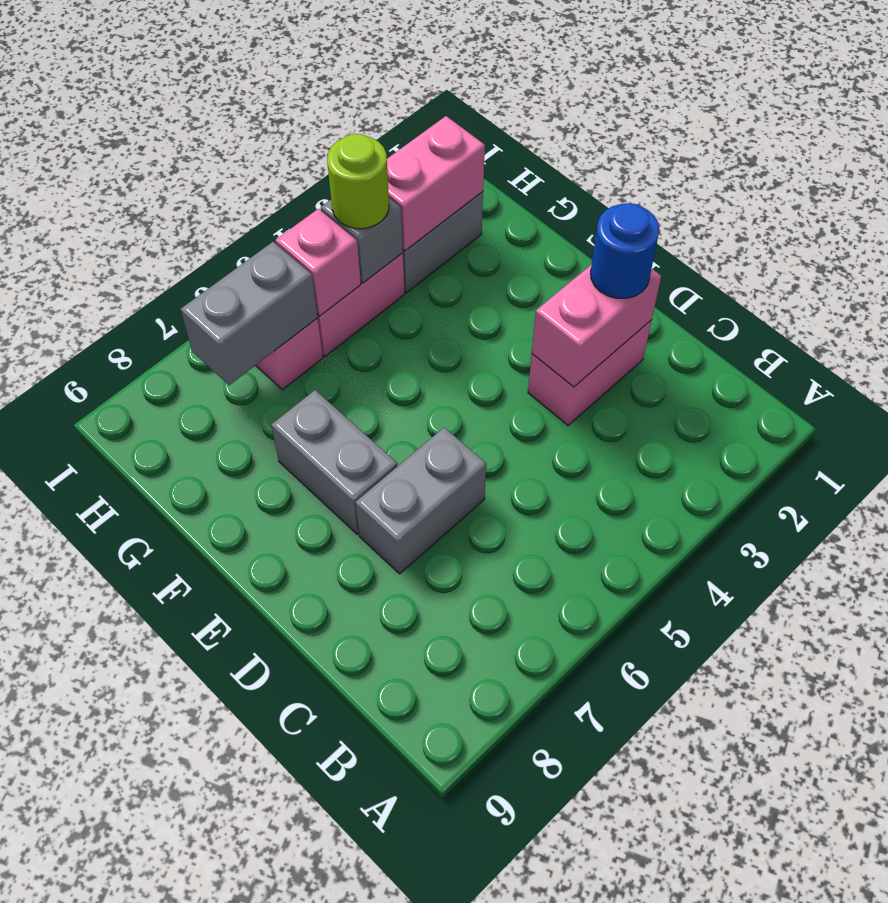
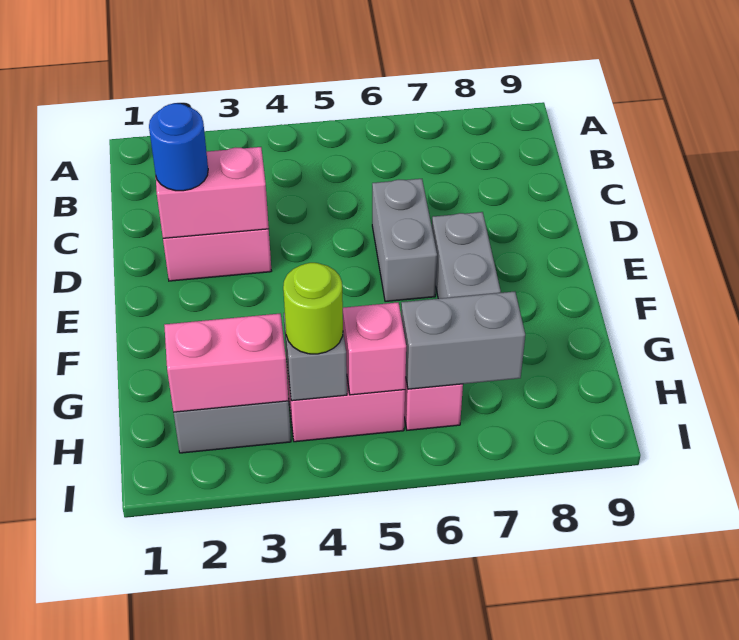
grey 1x2 brick [355,427,486,574] -> grey 1x2 brick turned to [372,179,437,302]

